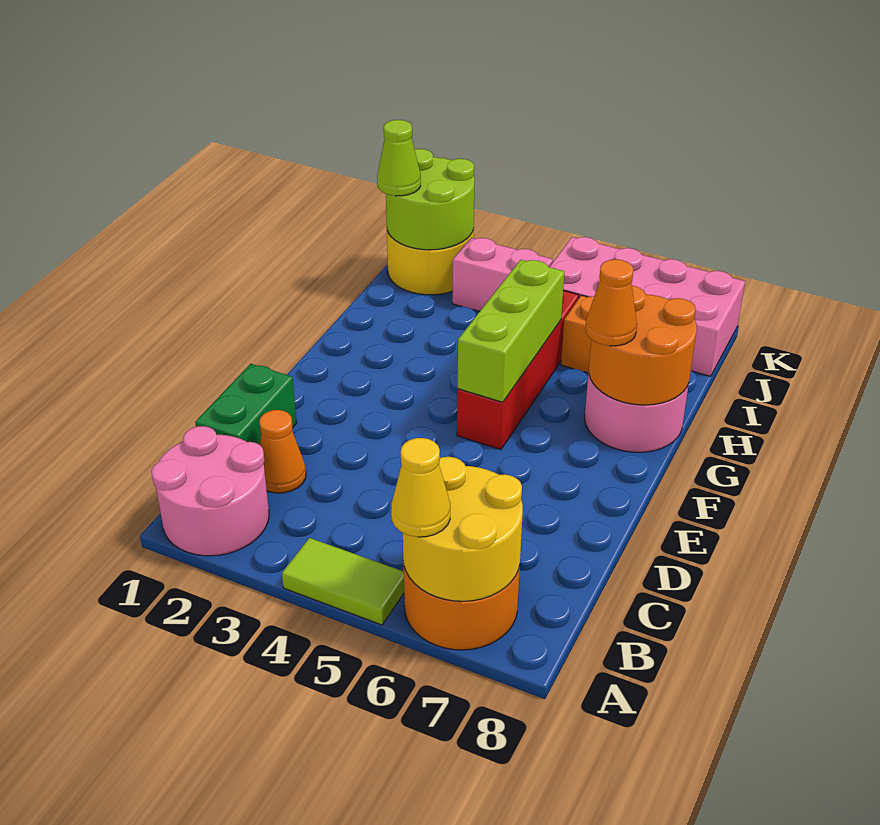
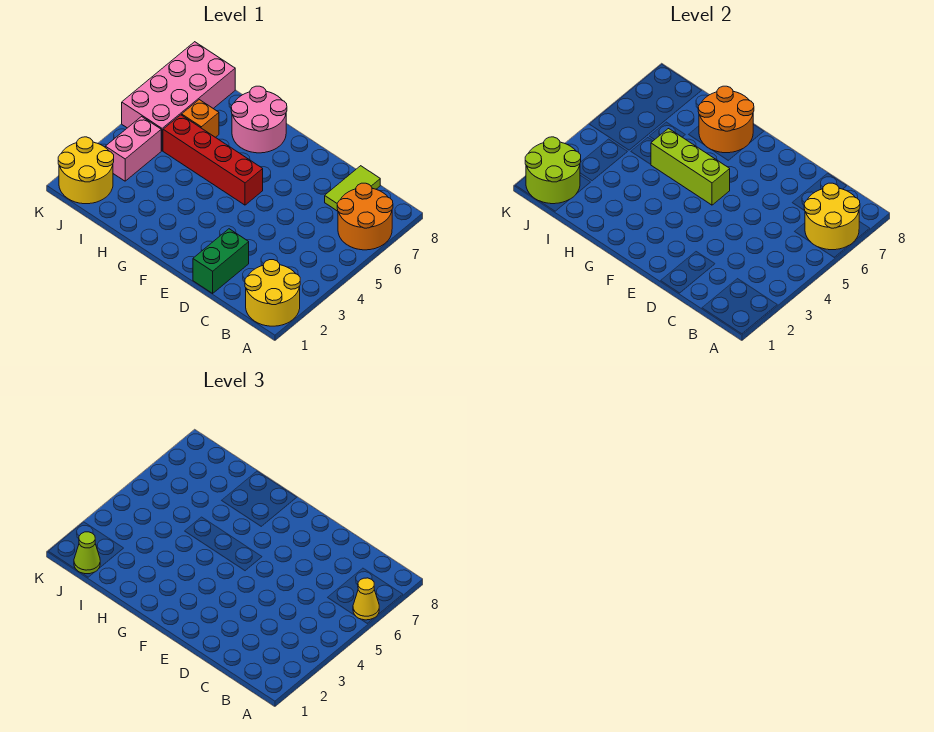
pink 2x2 round brick [151,426,269,556] -> yellow 2x2 round brick [245,260,300,326]
lime 1x2 tile [282,538,404,625] -> lime 1x2 tile moved to [325,166,380,211]
green 1x2 brick [195,364,297,445] -> green 1x2 brick turned to [193,229,249,293]
orange 1x1 cone [259,410,306,493] -> none
orange 1x1 cone [585,259,637,346] -> none

